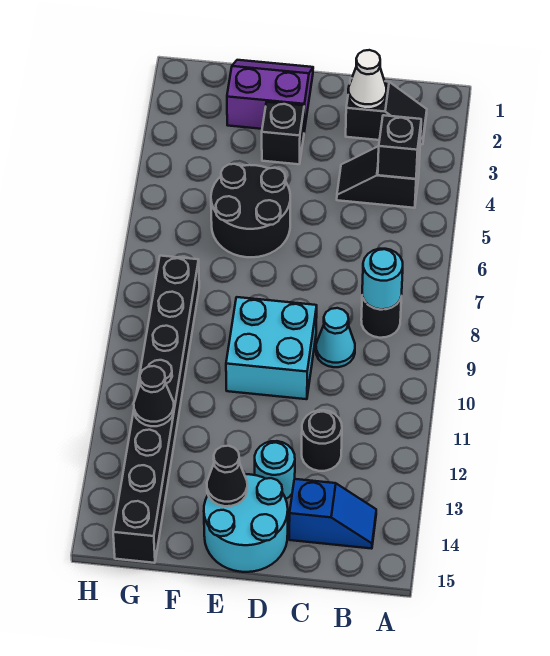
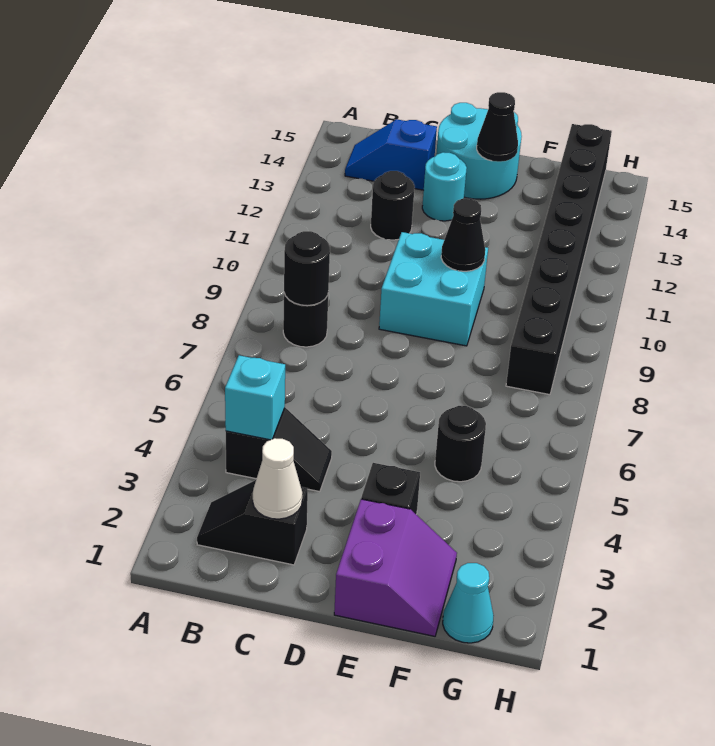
black 1x1 brick [378,115,421,179] -> cyan 1x1 brick [225,355,285,440]
cyan 1x1 round brick [362,249,403,309] -> black 1x1 round brick [284,231,330,306]
cyan 1x1 cone [316,308,355,367] -> cyan 1x1 cone moved to [443,563,494,643]
purple 2x2 slope [227,60,313,131] -> purple 2x2 slope turned to [334,499,457,636]
black 2x2 round brick [211,164,290,257] -> black 1x1 round brick [435,406,486,482]
black 1x1 cone [134,366,174,426] -> black 1x1 cone moved to [441,198,485,271]

